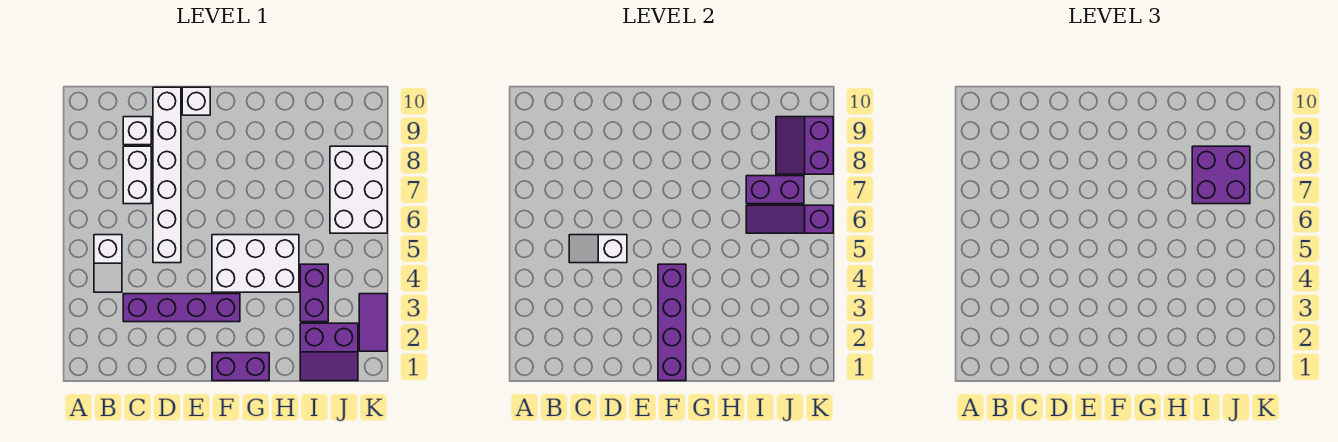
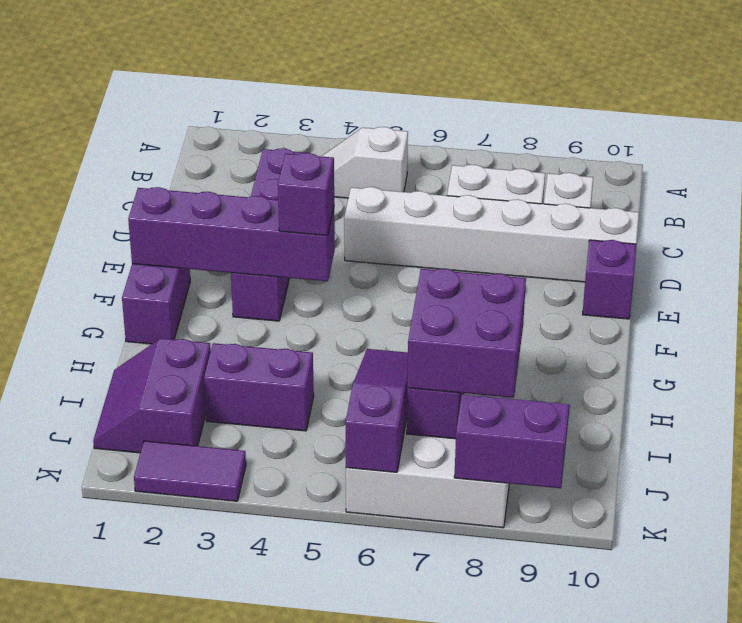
white 1x2 slope [569,235,627,263] -> none
white 1x1 brick [182,87,210,115] -> purple 1x1 brick [583,240,636,319]
white 2x3 brick [212,235,299,292] -> none
none -> purple 1x1 brick [278,153,334,236]

